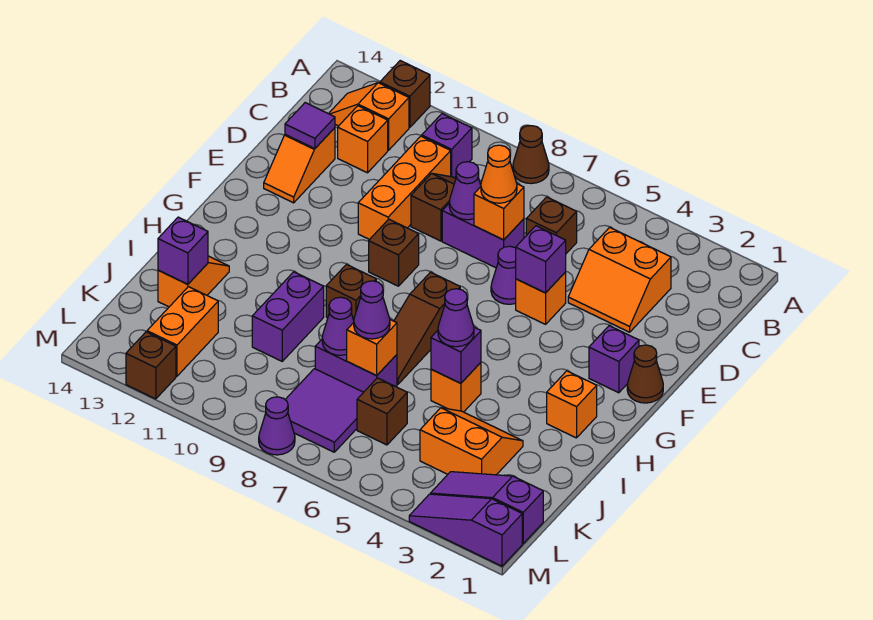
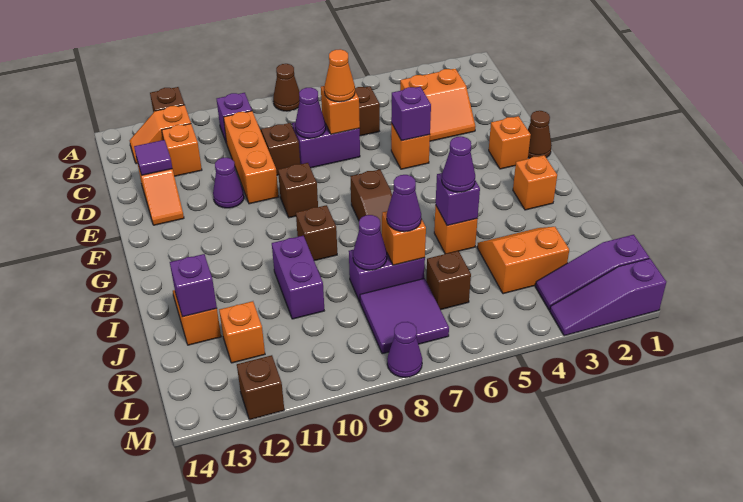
purple 1x1 cone [491,246,516,304] -> purple 1x1 cone moved to [213,158,244,208]
purple 1x1 brick [589,326,639,393] -> orange 1x1 brick [489,116,531,169]
orange 1x2 brick [147,287,218,376] -> orange 1x1 brick [219,301,265,363]

